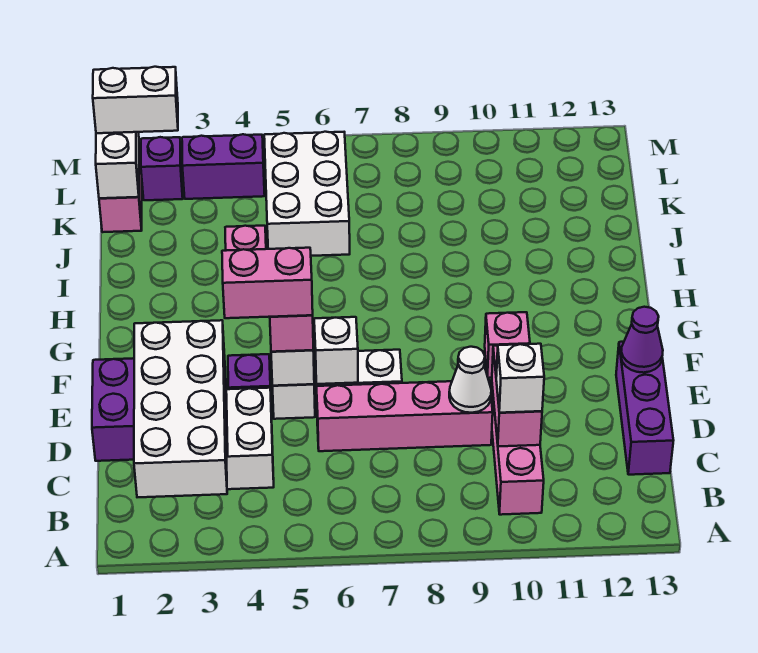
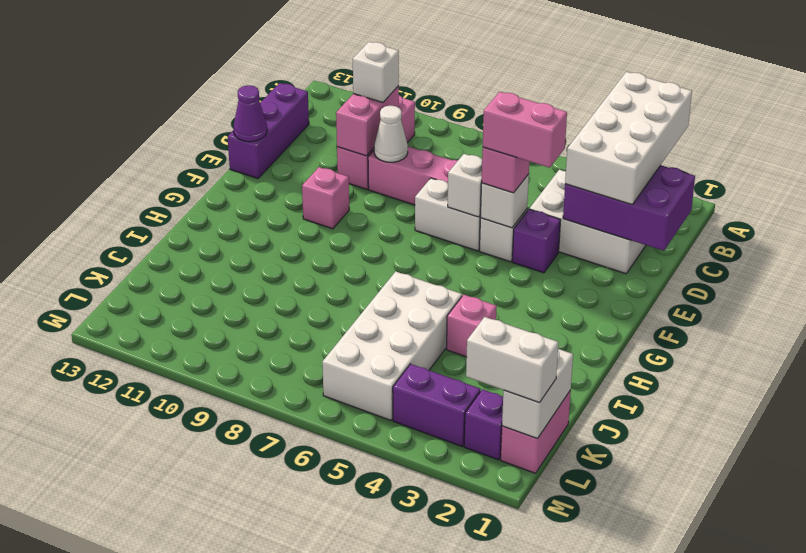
white 2x3 brick [264,132,350,256] -> white 2x4 brick [322,272,462,420]

